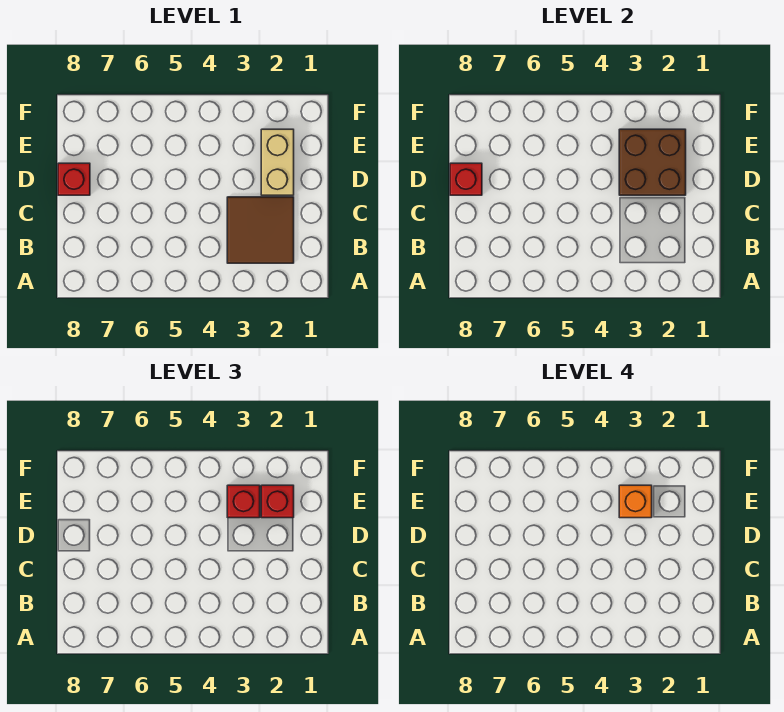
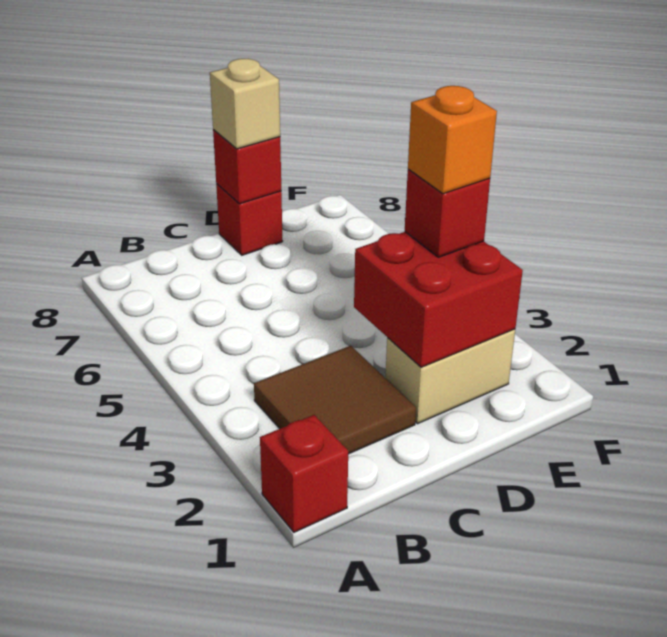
brown 2x2 brick [619,129,686,195] -> red 2x2 brick [354,232,523,367]
none -> tan 1x1 brick [210,59,280,149]
red 1x1 brick [261,485,294,518] -> red 1x1 brick moved to [260,415,348,532]

